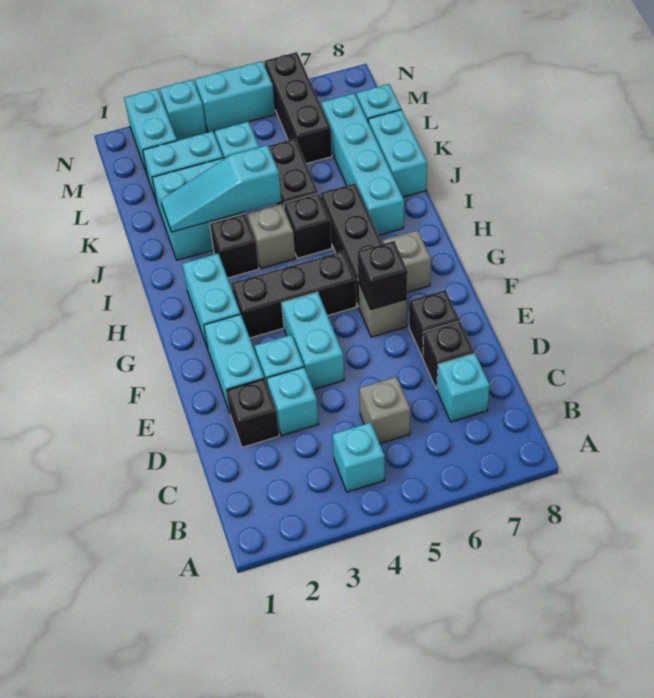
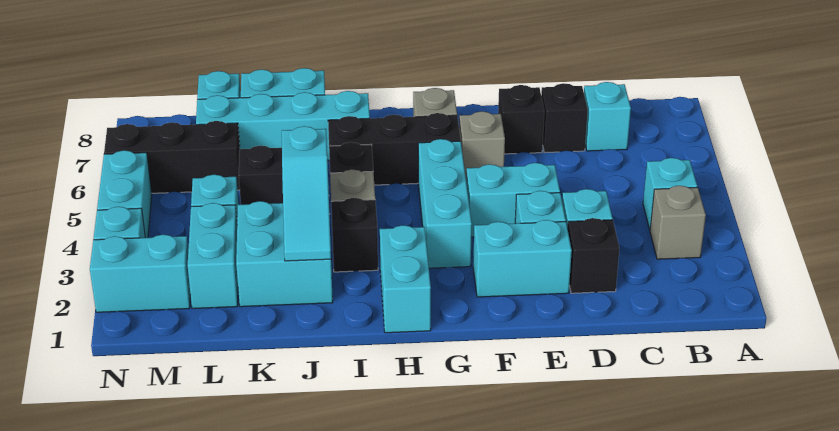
grey 1x1 brick [359,377,410,443] -> grey 1x1 brick moved to [650,186,706,259]
black 1x1 brick [357,241,408,310] -> none
cyan 1x2 brick [183,254,241,349] -> cyan 1x2 brick turned to [380,225,431,333]
black 1x3 brick [232,251,356,338] -> cyan 1x3 brick [418,139,472,268]

